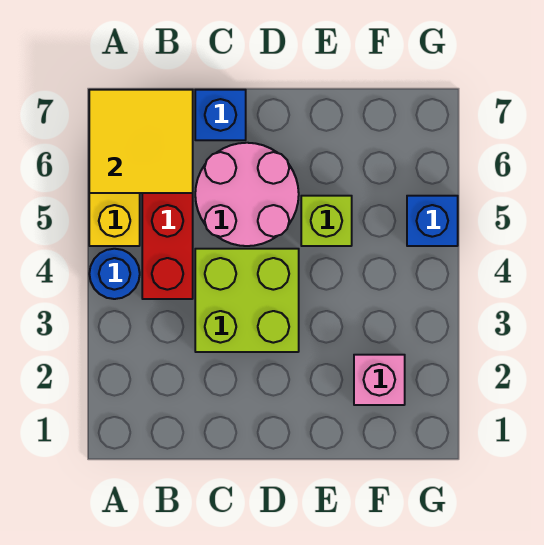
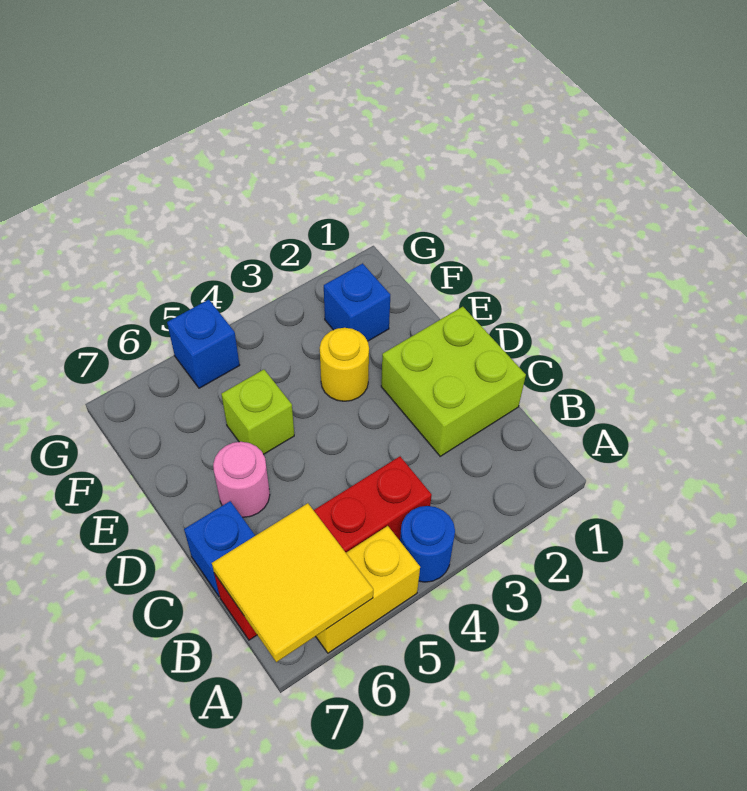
lime 2x2 brick [195,249,299,352] -> lime 2x2 brick moved to [381,307,526,456]
pink 2x2 round brick [195,143,299,246] -> pink 1x1 round brick [213,442,270,517]
none -> yellow 1x1 round brick [320,328,369,401]
pink 1x1 brick [354,355,405,405] -> blue 1x1 brick [324,263,390,341]

